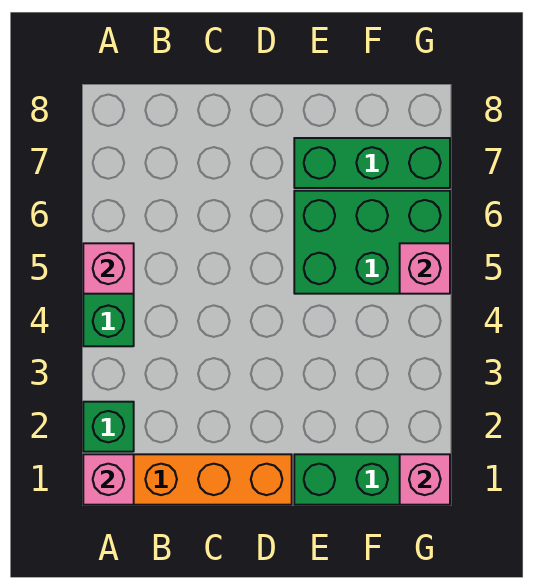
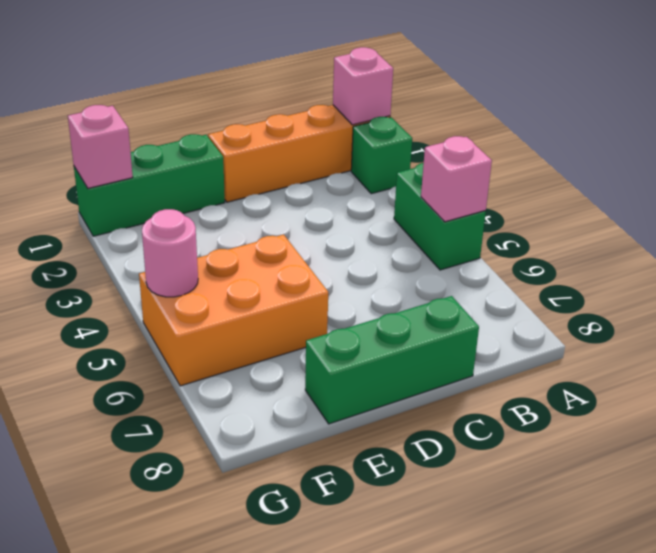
green 2x3 brick [294,191,450,294] -> orange 2x3 brick [139,234,328,386]
green 1x3 brick [294,138,450,188] -> green 1x3 brick moved to [305,296,479,424]
pink 1x1 brick [400,243,450,294] -> pink 1x1 round brick [142,209,198,297]

